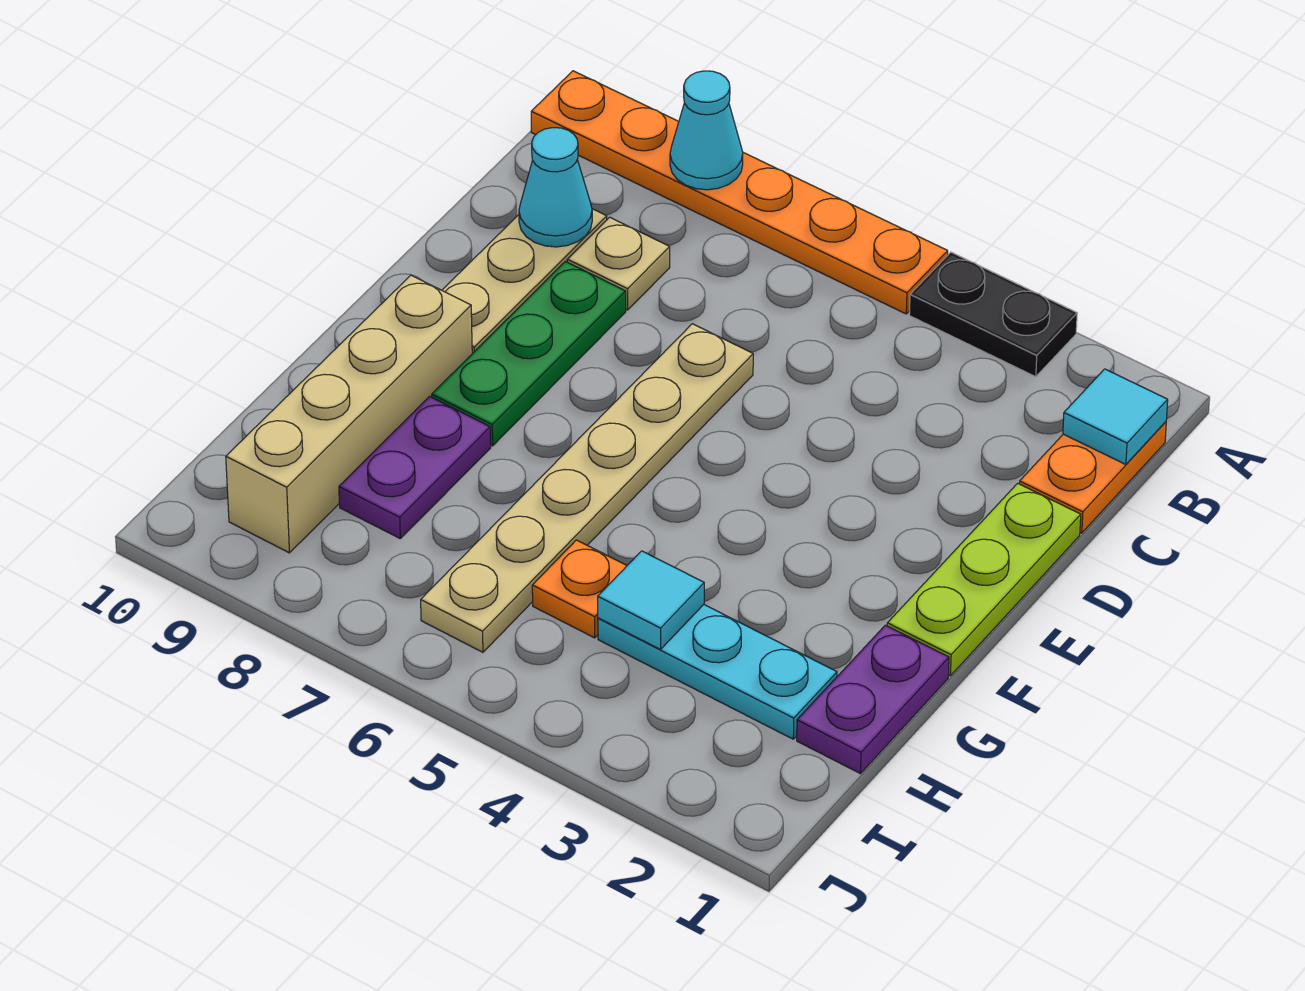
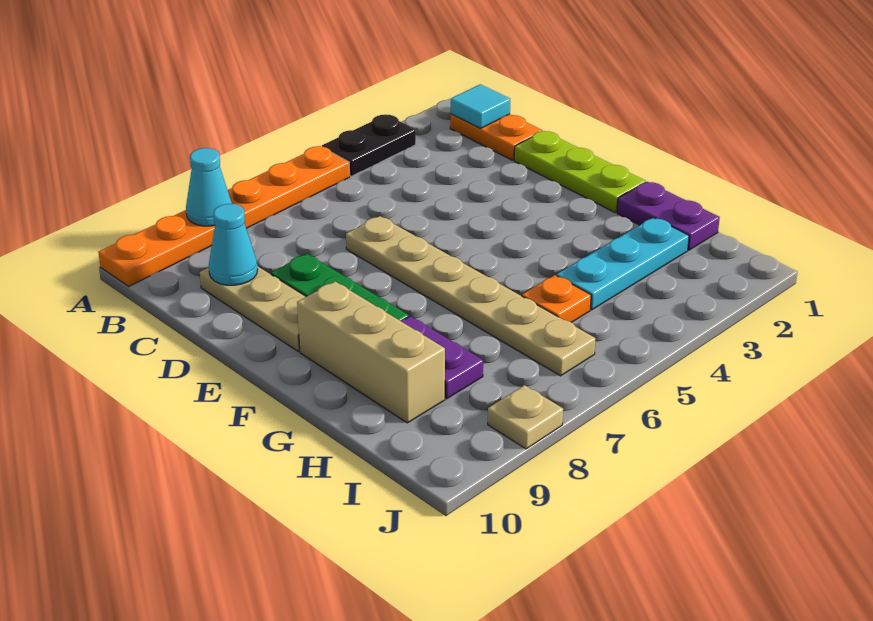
tan 1x1 plate [567,217,670,310] -> tan 1x1 plate moved to [488,385,563,449]
tan 1x4 brick [226,275,472,553] -> tan 1x3 brick [297,281,445,423]
cyan 1x1 tile [598,551,704,649] -> none

